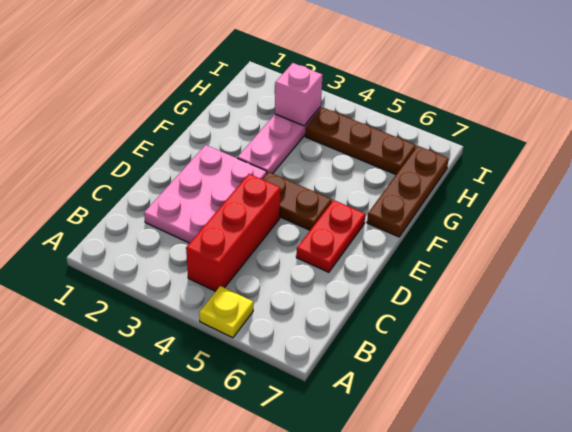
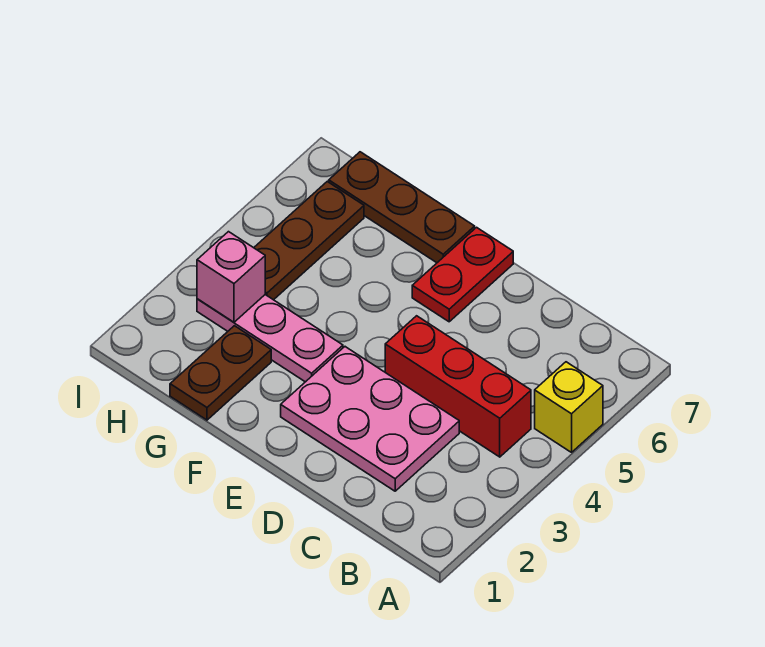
yellow 1x1 plate [199,286,253,338] -> yellow 1x1 brick [535,362,603,452]
red 1x2 plate [296,200,365,272] -> red 1x2 plate turned to [412,227,513,322]
brown 1x2 plate [262,172,332,230] -> brown 1x2 plate moved to [170,326,271,420]

